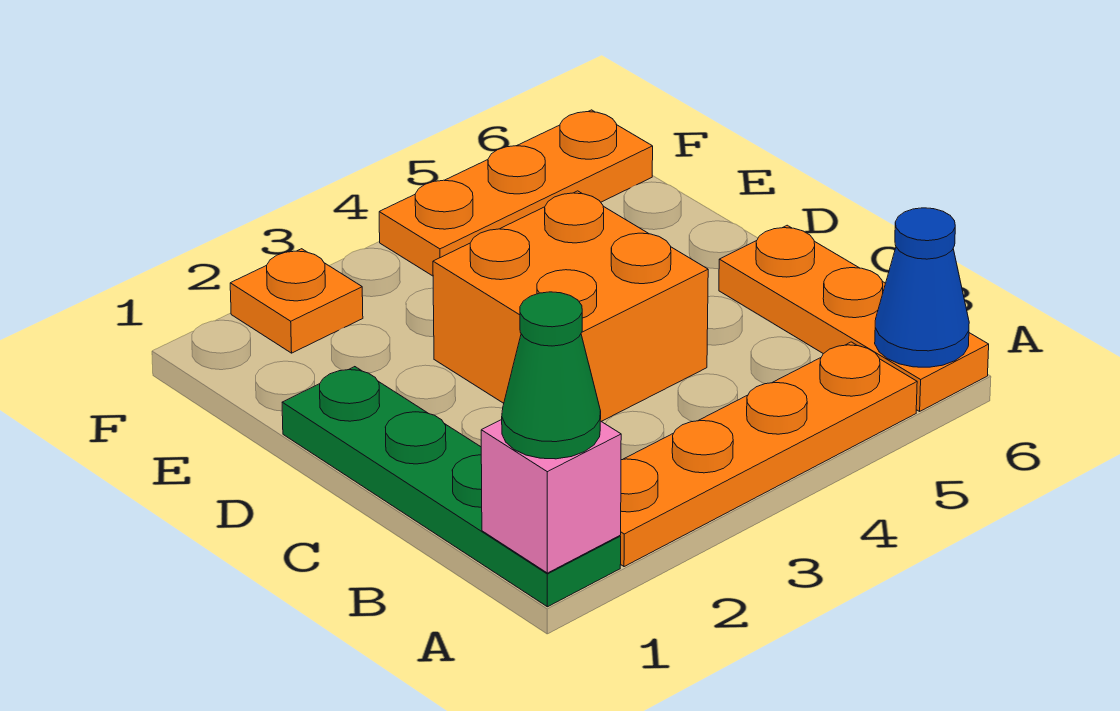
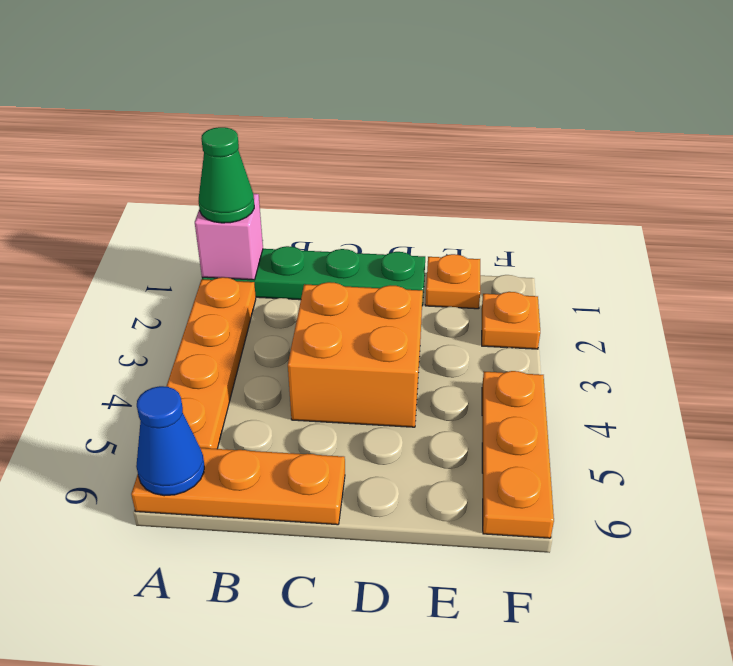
none -> orange 1x1 plate [425,254,480,309]

